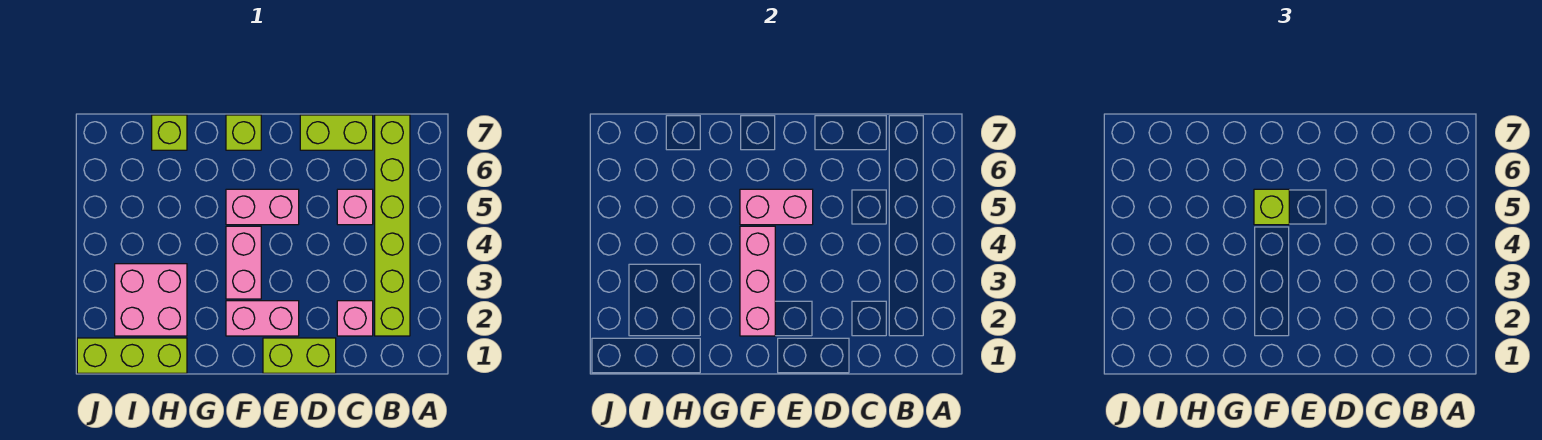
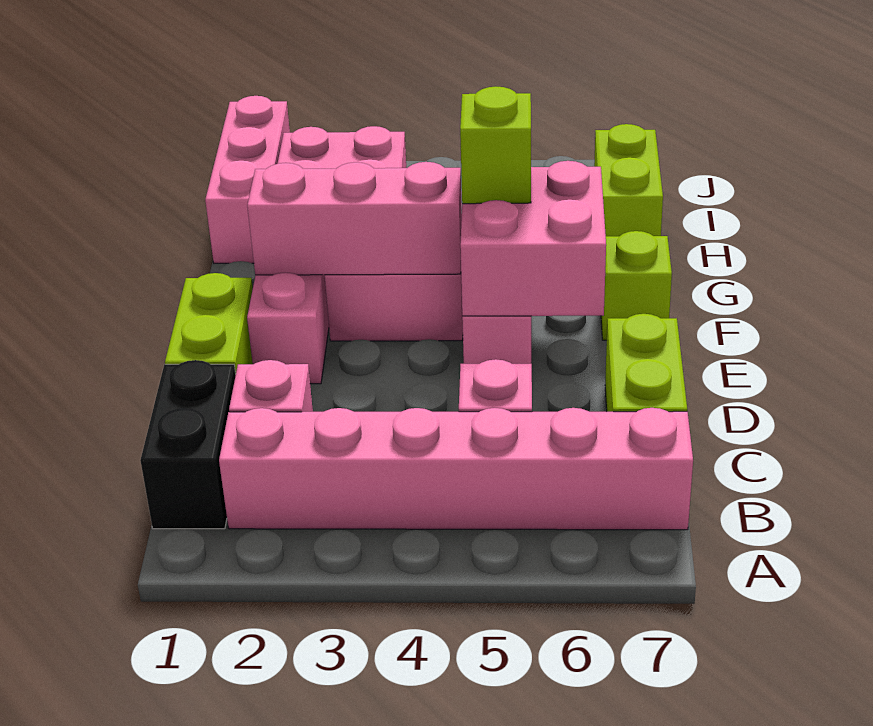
none -> black 1x2 brick [140,360,236,529]
lime 1x6 brick [375,115,410,336] -> pink 1x6 brick [219,408,693,530]
pink 1x2 brick [740,189,813,225] -> pink 2x2 brick [460,161,606,316]
lime 1x3 brick [77,338,187,373] -> pink 1x3 brick [205,96,290,263]
lime 1x1 brick [152,115,187,150] -> lime 1x2 brick [594,124,663,236]

